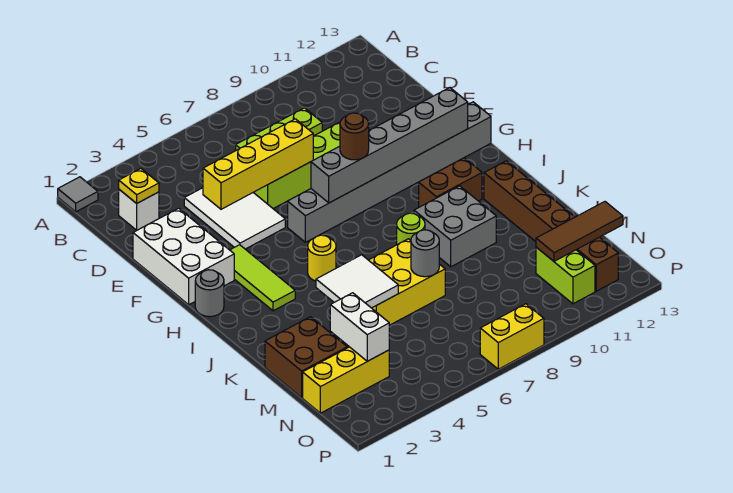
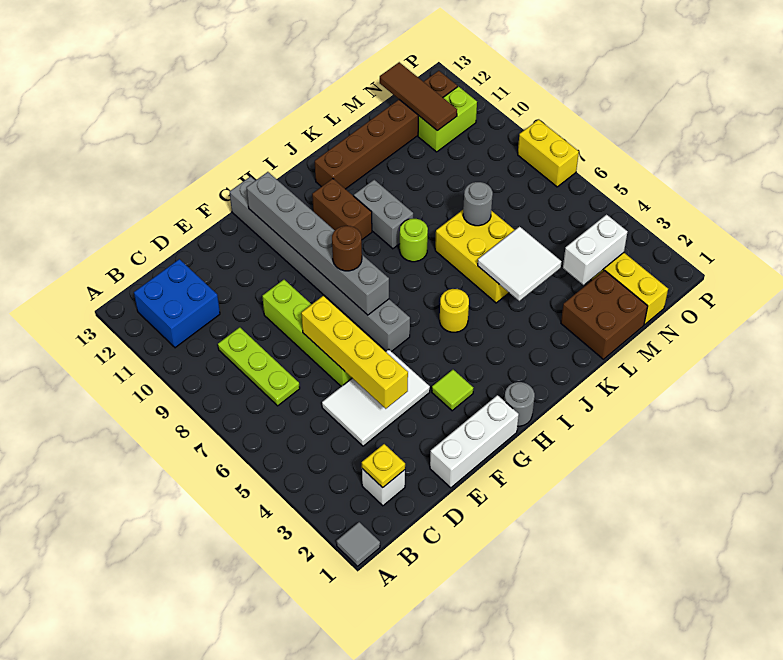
none -> blue 2x2 brick [134,259,220,348]
white 2x3 brick [133,208,234,305] -> white 1x3 brick [430,395,519,488]
lime 1x3 tile [230,245,295,311] -> lime 1x1 tile [432,370,473,411]
grey 2x2 brick [414,186,496,267] -> grey 1x2 brick [354,180,413,249]

